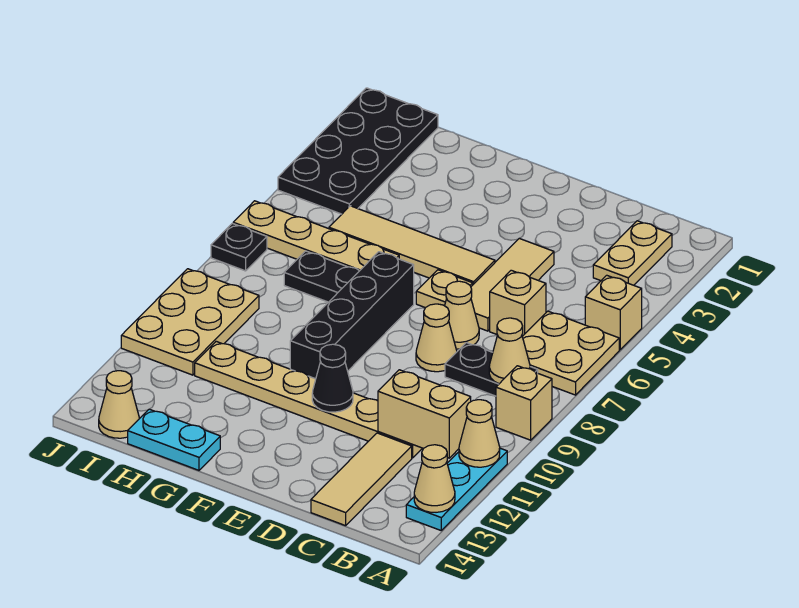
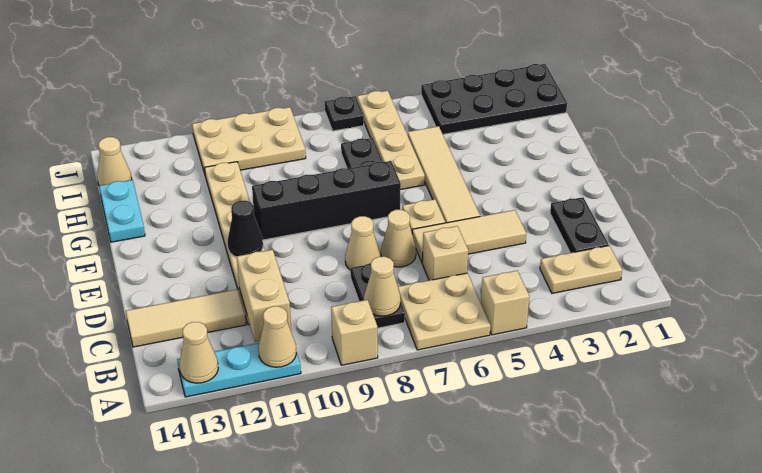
none -> black 1x2 plate [550,197,609,253]

